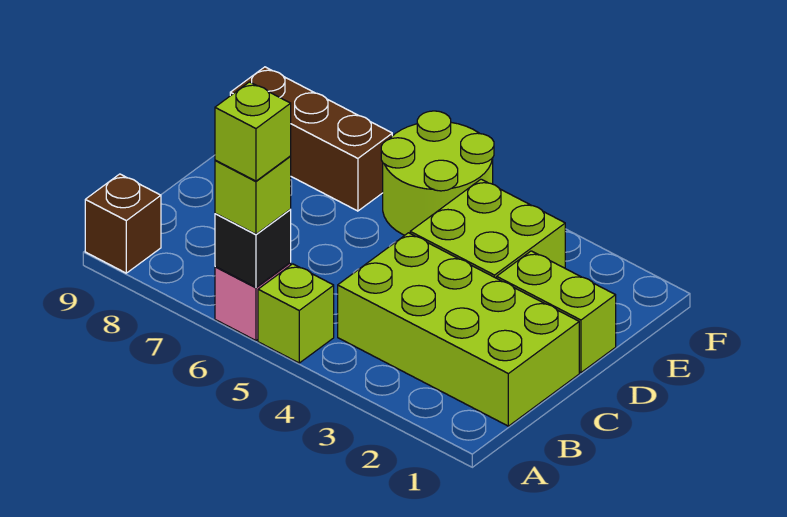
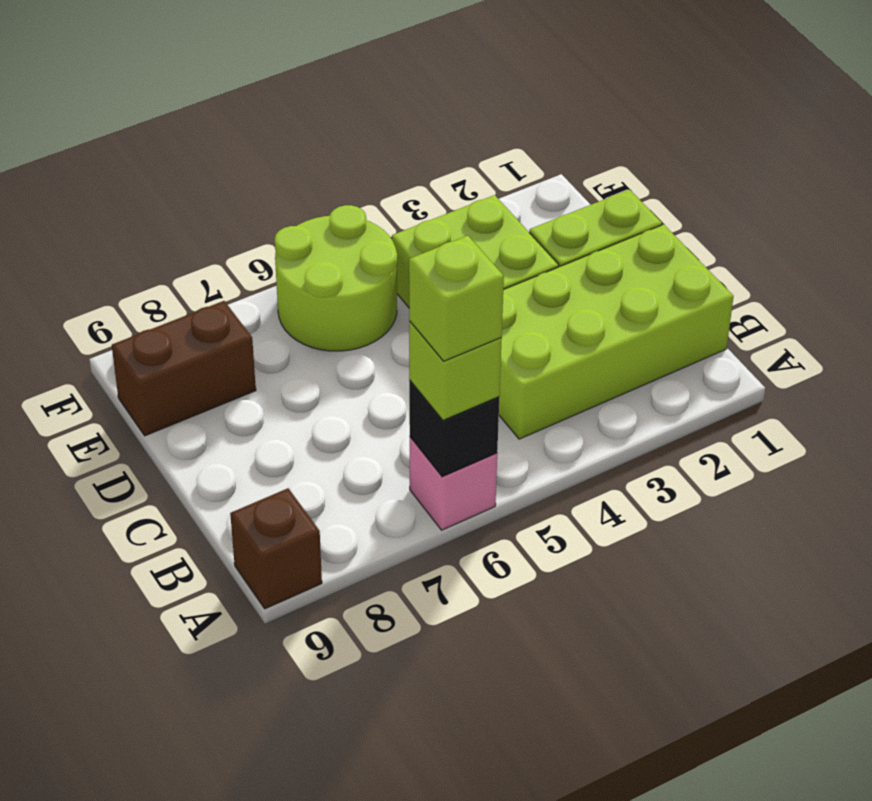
lime 1x1 brick [258,264,334,363] -> none
brown 1x3 brick [230,67,392,211] -> brown 1x2 brick [112,301,256,436]

